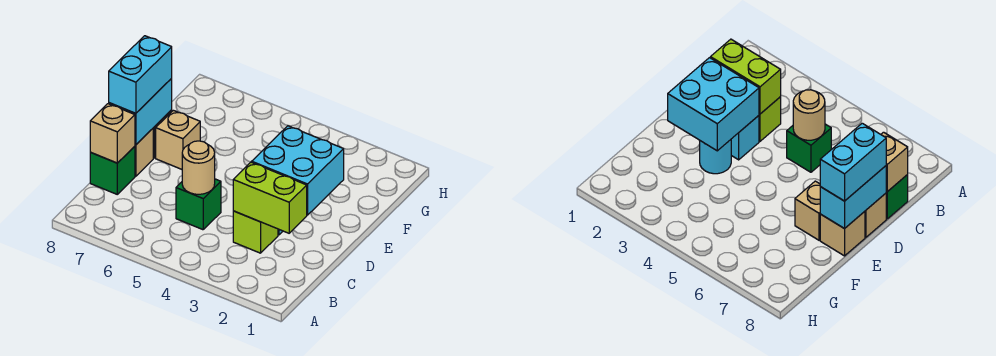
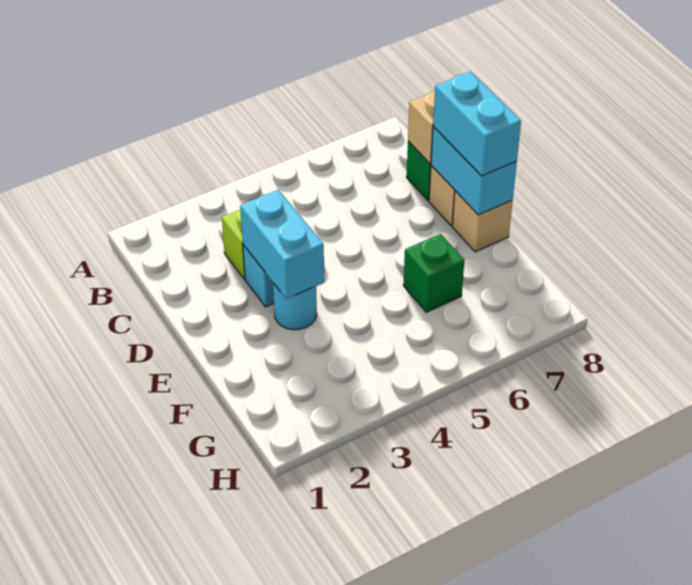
lime 1x2 brick [233,162,307,233] -> none
green 1x1 brick [176,179,221,230] -> green 1x1 brick moved to [403,234,464,312]
tan 1x1 round brick [182,141,215,194] -> none
cyan 2x2 brick [252,126,344,215] -> cyan 1x2 brick [240,190,324,299]
tan 1x1 brick [156,110,200,169] -> none

